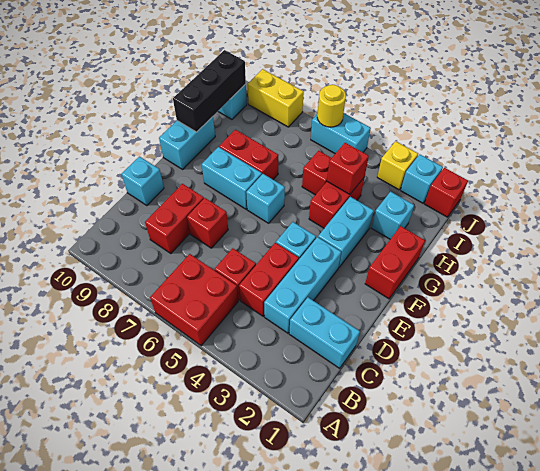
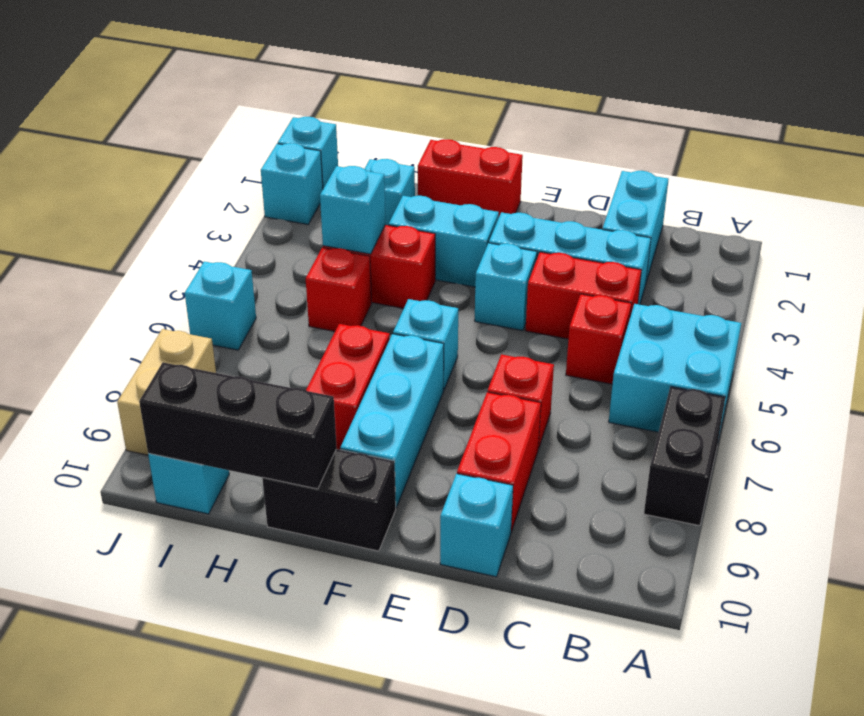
red 2x2 brick [150,254,238,346] -> cyan 2x2 brick [609,304,741,435]
none -> black 1x2 brick [644,387,725,526]
red 1x2 brick [145,184,204,253] -> red 1x2 brick turned to [457,392,541,532]
cyan 1x2 brick [202,147,262,209] -> cyan 1x3 brick [340,334,444,507]
cyan 1x2 brick [159,117,215,169] -> black 1x2 brick [262,449,396,551]
red 1x1 brick [327,143,369,194] -> cyan 1x1 brick [320,166,385,254]
red 1x1 brick [425,168,468,217] -> cyan 1x1 brick [278,117,338,189]
yellow 1x1 brick [377,141,418,190] -> none
cyan 1x2 brick [311,113,371,154] -> cyan 1x1 brick [185,261,256,350]
yellow 1x1 round brick [317,85,346,127] -> none
yellow 1x2 brick [248,69,304,127] -> tan 1x2 brick [117,329,216,455]

